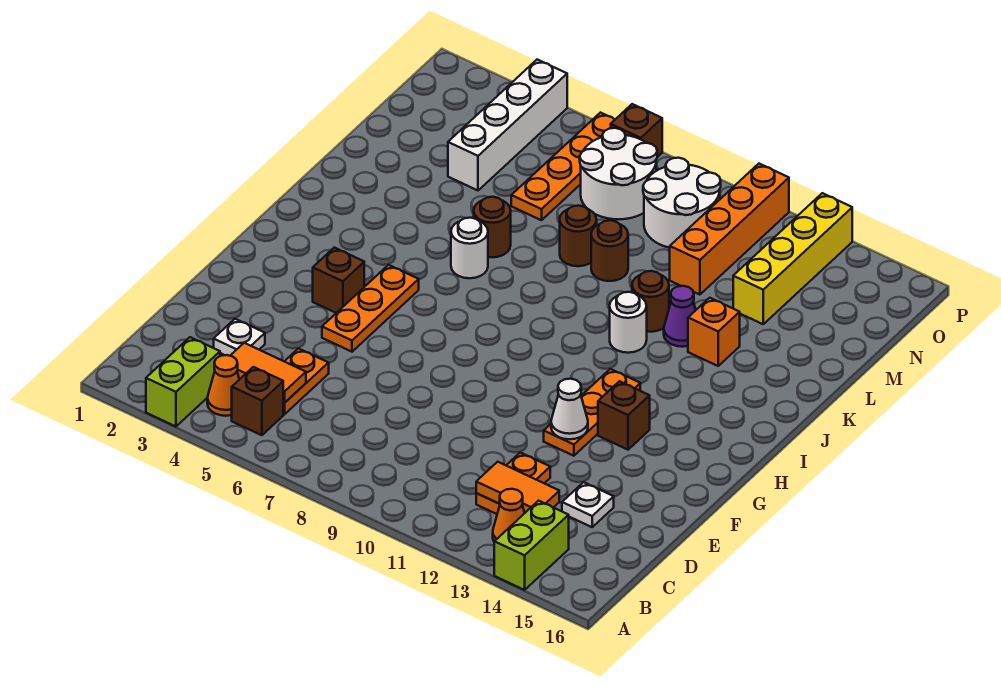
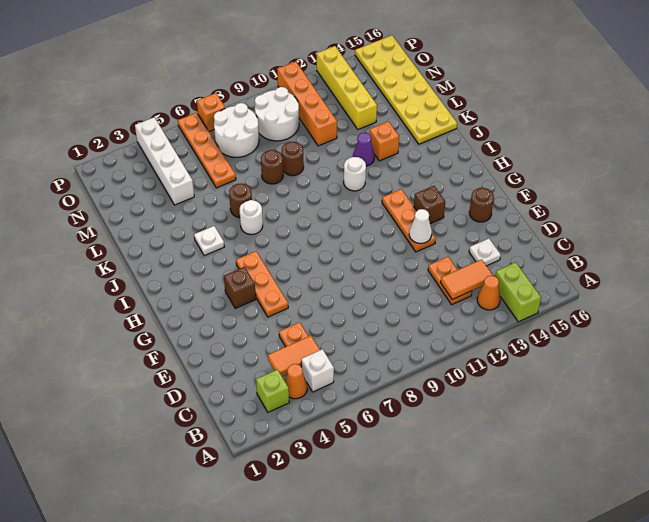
lime 1x2 brick [146,337,220,426] -> lime 1x1 brick [256,370,289,412]
brown 1x1 brick [232,367,283,435] -> white 1x1 brick [301,349,334,392]
white 1x1 plate [214,319,265,356] -> white 1x1 plate moved to [194,226,224,256]
brown 1x1 round brick [632,271,669,332] -> brown 1x1 round brick moved to [469,188,494,222]
none -> yellow 2x6 plate [355,35,457,144]
brown 1x1 brick [611,104,662,157] -> orange 1x1 brick [197,93,225,131]

